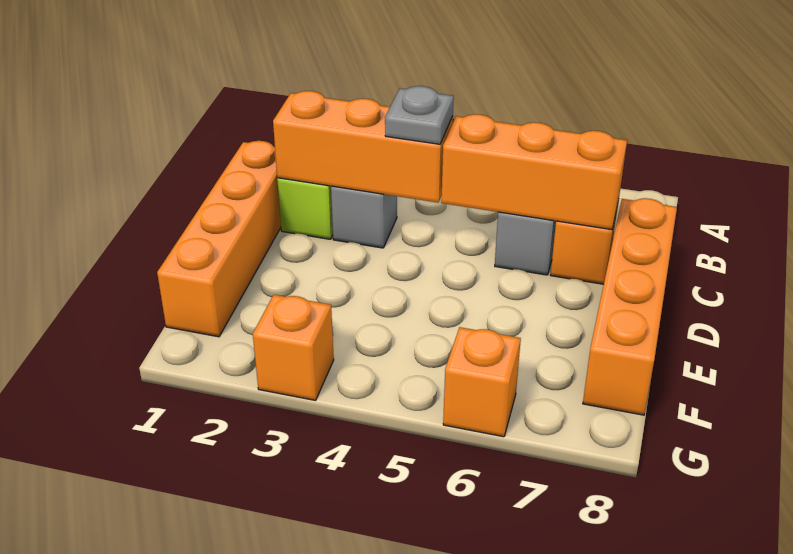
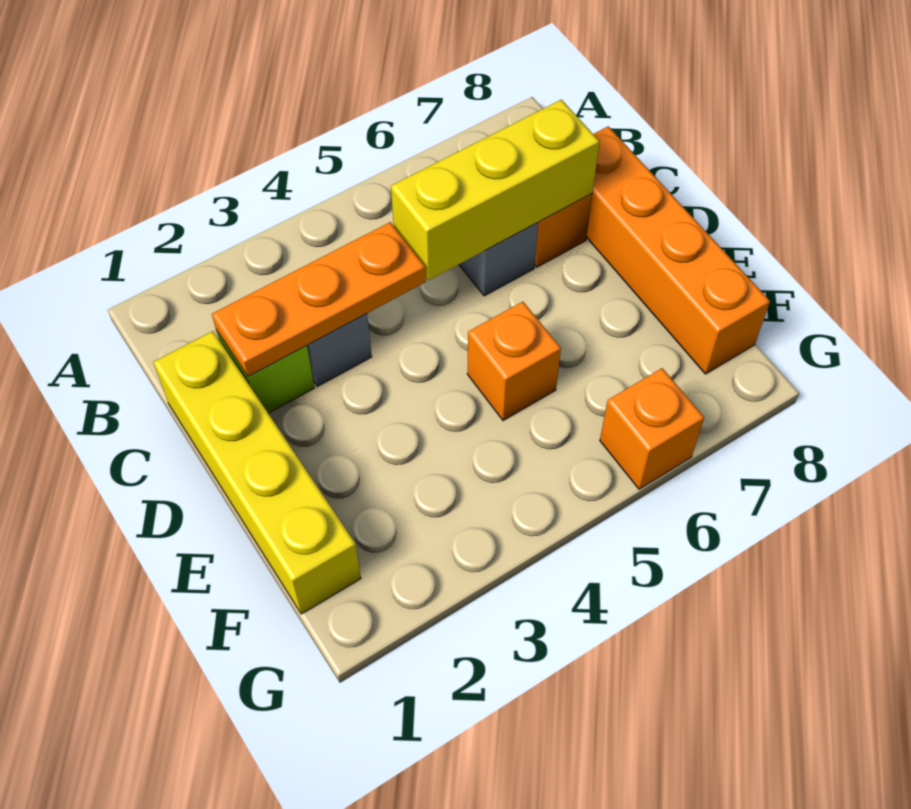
orange 1x4 brick [157,141,281,337] -> yellow 1x4 brick [153,331,361,614]
orange 1x3 brick [273,91,453,203] -> orange 1x3 plate [212,222,426,376]
grey 1x1 plate [385,86,454,144] -> none
orange 1x3 brick [441,114,627,230] -> yellow 1x3 brick [391,100,600,280]
orange 1x1 brick [253,295,334,400] -> orange 1x1 brick moved to [467,302,561,421]

